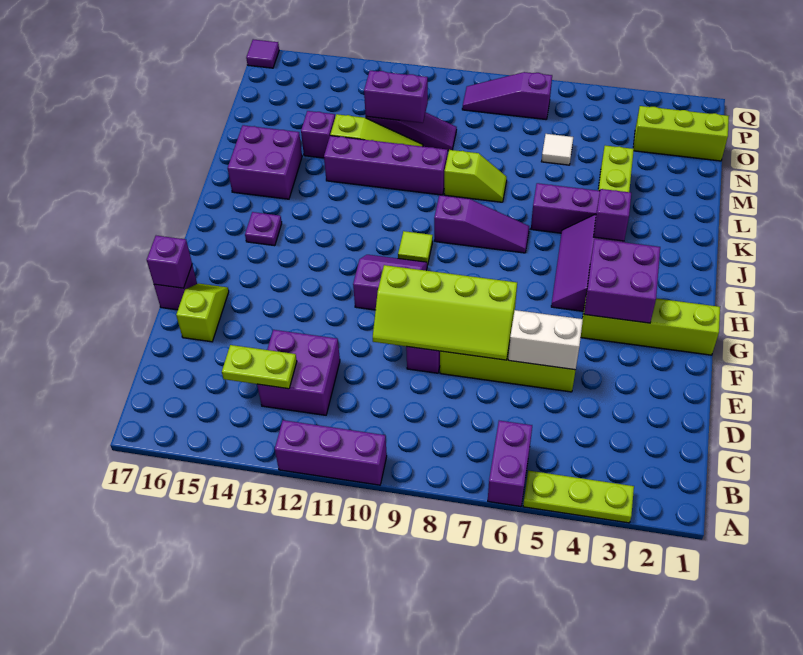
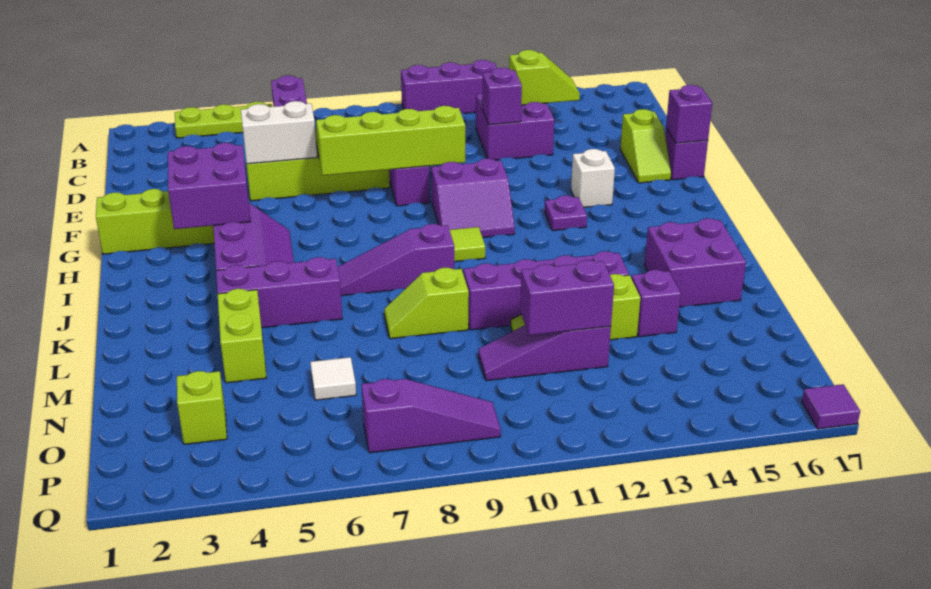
lime 1x2 plate [222,345,297,389] -> lime 1x2 slope [509,50,580,105]
none -> white 1x1 brick [571,149,615,207]
purple 1x1 plate [245,212,282,246] -> purple 1x1 plate moved to [545,195,587,231]
purple 1x1 brick [594,189,631,241] -> purple 1x1 brick moved to [482,68,522,125]
lime 1x3 brick [633,106,729,161] -> lime 1x1 brick [177,371,227,444]

